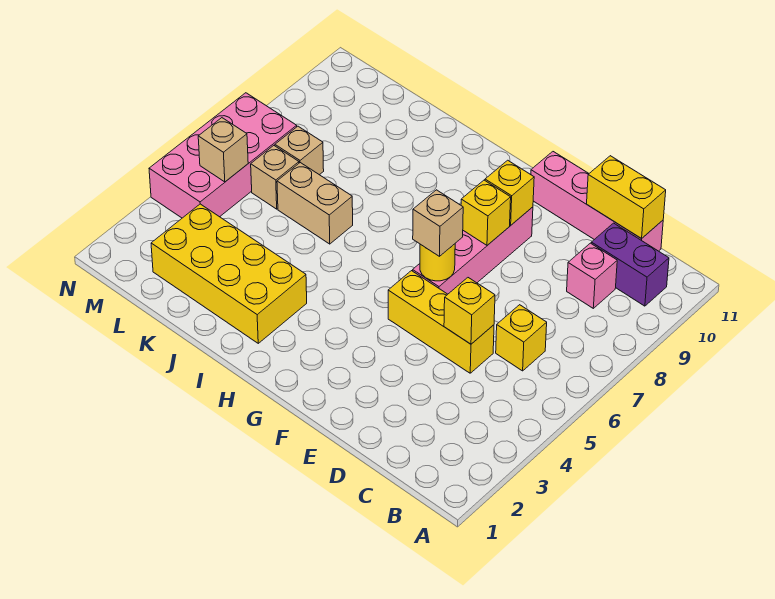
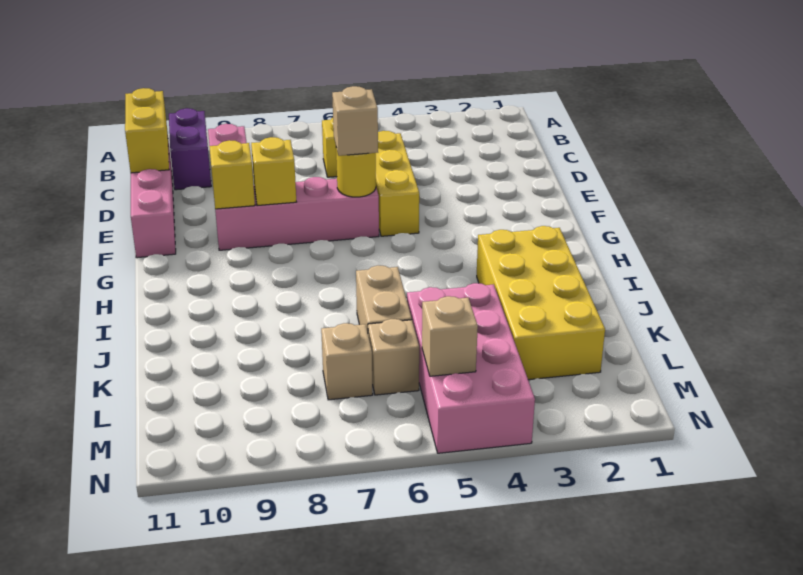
yellow 1x1 brick [444,278,495,344] -> none
pink 2x4 brick [149,93,297,218] -> pink 2x4 brick turned to [407,283,535,453]

